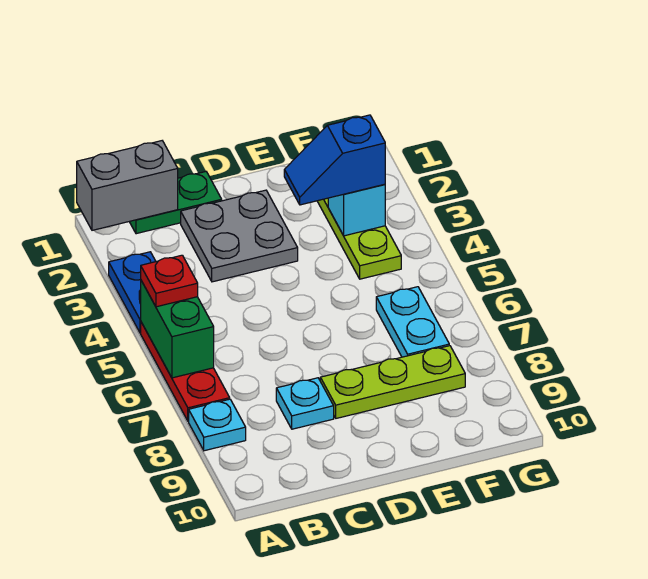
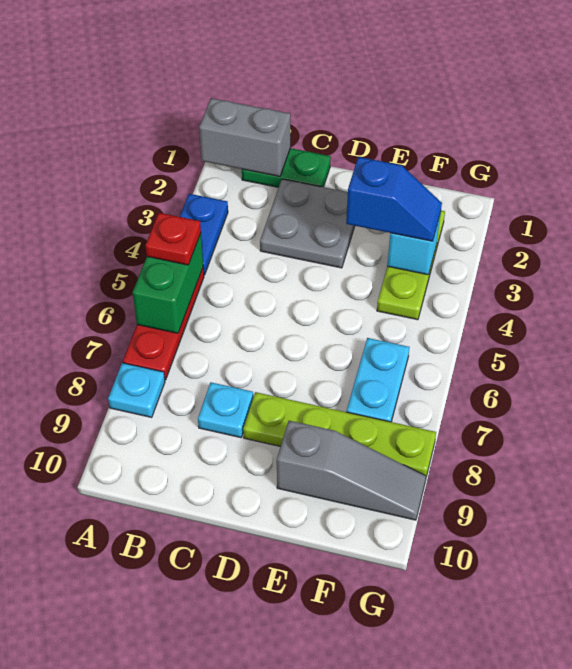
lime 1x3 plate [320,346,465,418] -> lime 1x4 plate [243,392,436,476]
blue 1x2 slope [284,115,385,205] -> blue 1x2 slope turned to [346,157,442,241]
none -> grey 1x3 slope [277,421,426,520]

